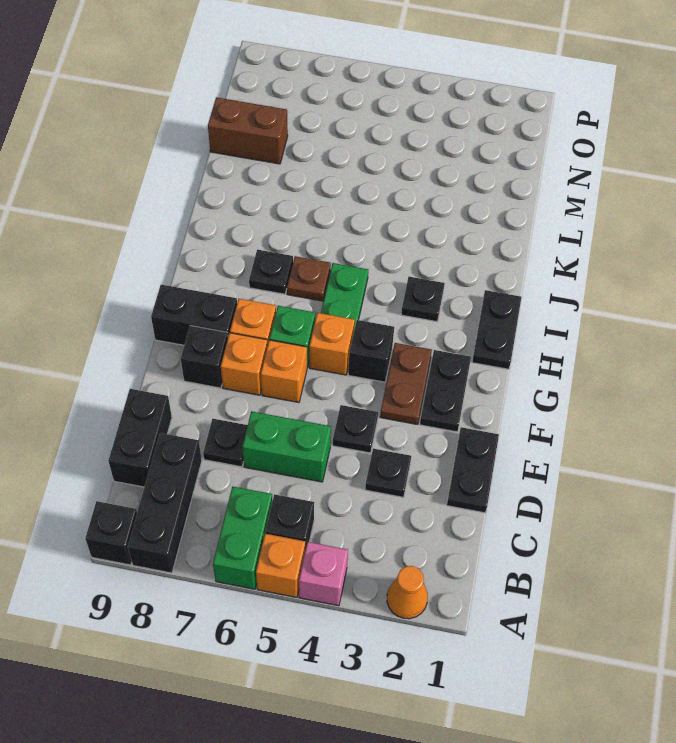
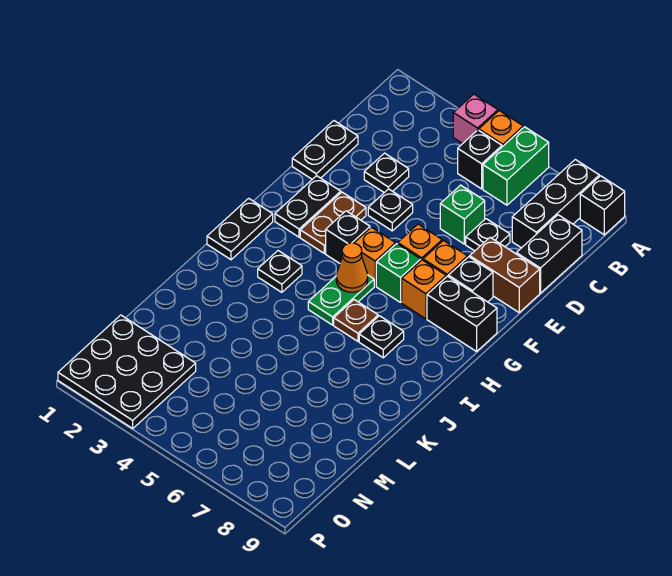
orange 1x1 cone [387,566,428,619] -> orange 1x1 cone moved to [336,243,368,292]
green 1x2 brick [242,411,331,482] -> green 1x1 brick [440,185,485,244]
brown 1x2 brick [208,97,288,164] -> brown 1x2 brick moved to [470,238,540,312]
none -> black 3x3 plate [58,315,196,428]

